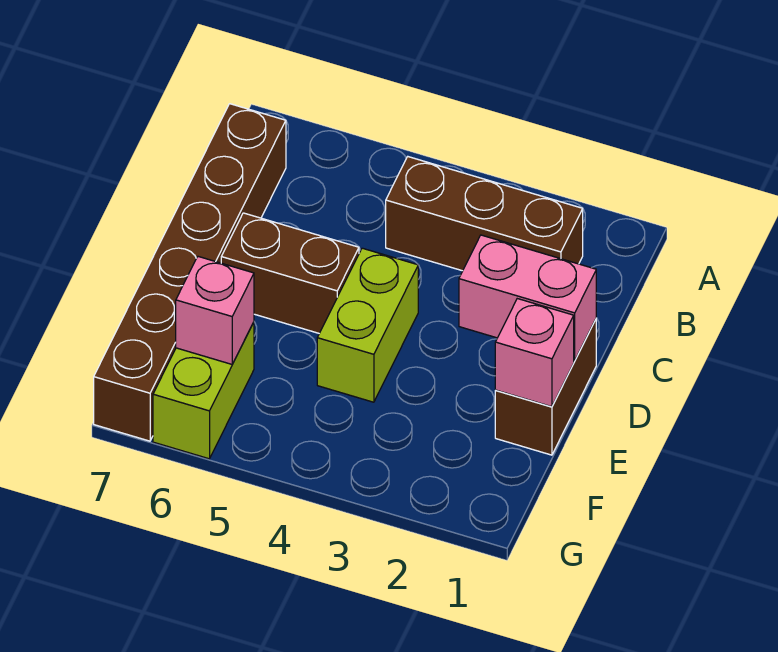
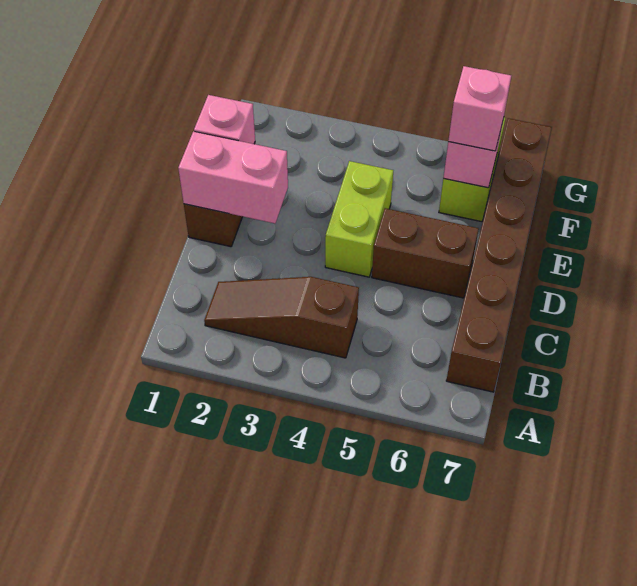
brown 1x3 brick [386,157,583,271] -> brown 1x3 slope [204,277,359,358]
none -> pink 1x1 brick [448,66,511,151]

